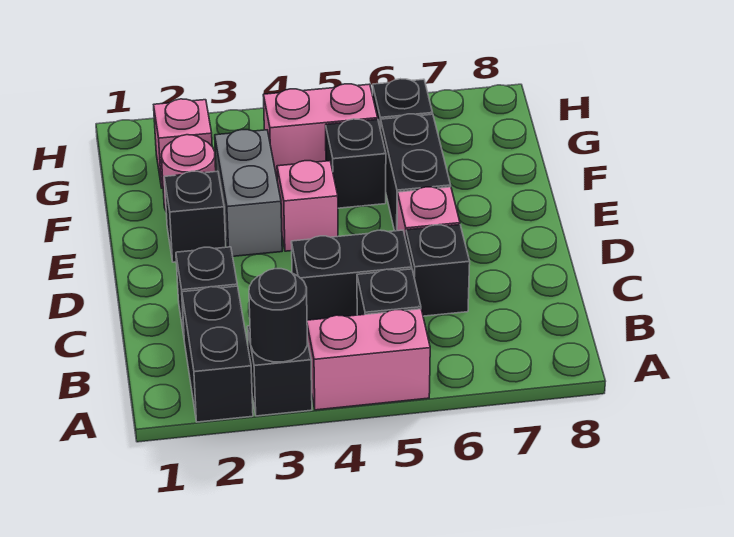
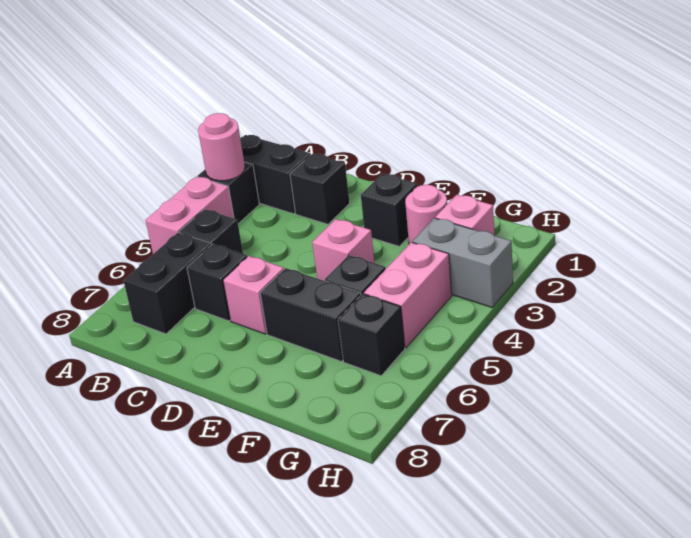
black 1x1 round brick [249,269,307,362] -> pink 1x1 round brick [198,113,245,181]
black 1x2 brick [291,230,412,320] -> black 1x2 brick moved to [124,233,211,334]
grey 1x2 brick [215,130,282,256] -> grey 1x2 brick moved to [412,218,513,307]

